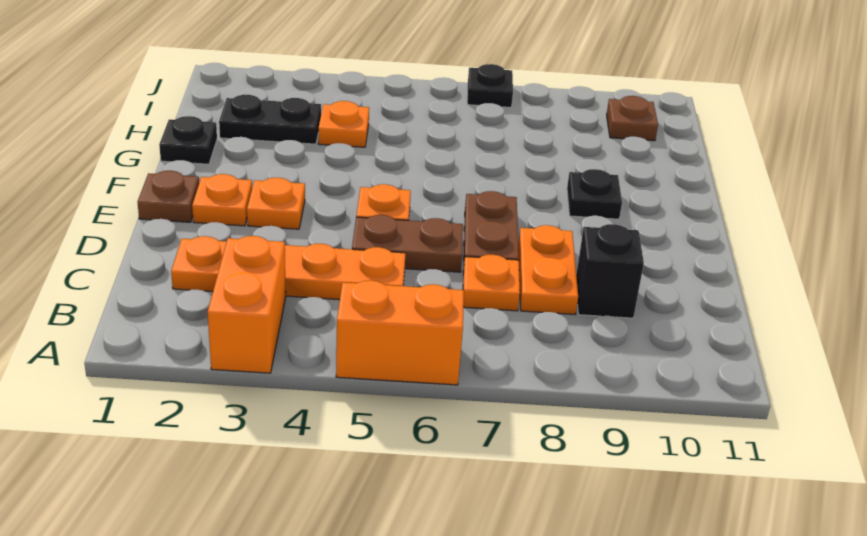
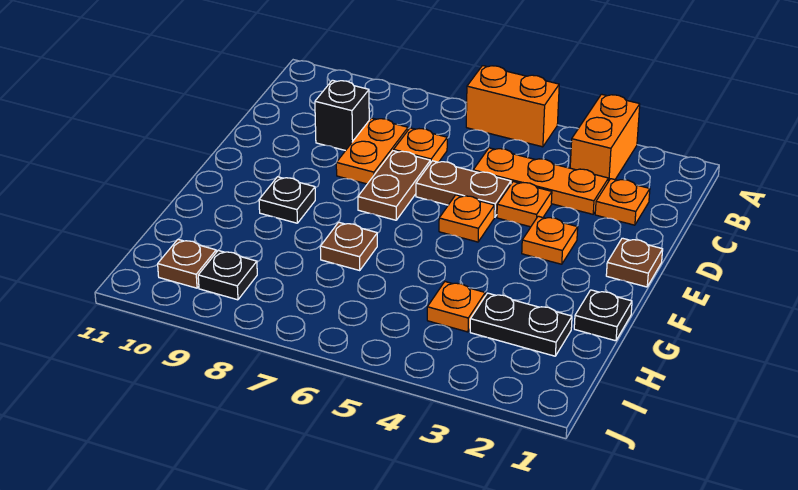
orange 1x1 plate [192,174,252,226] -> orange 1x1 plate moved to [497,182,552,227]
none -> brown 1x1 plate [320,222,377,271]
black 1x1 plate [467,64,513,107] -> black 1x1 plate moved to [198,251,257,300]

